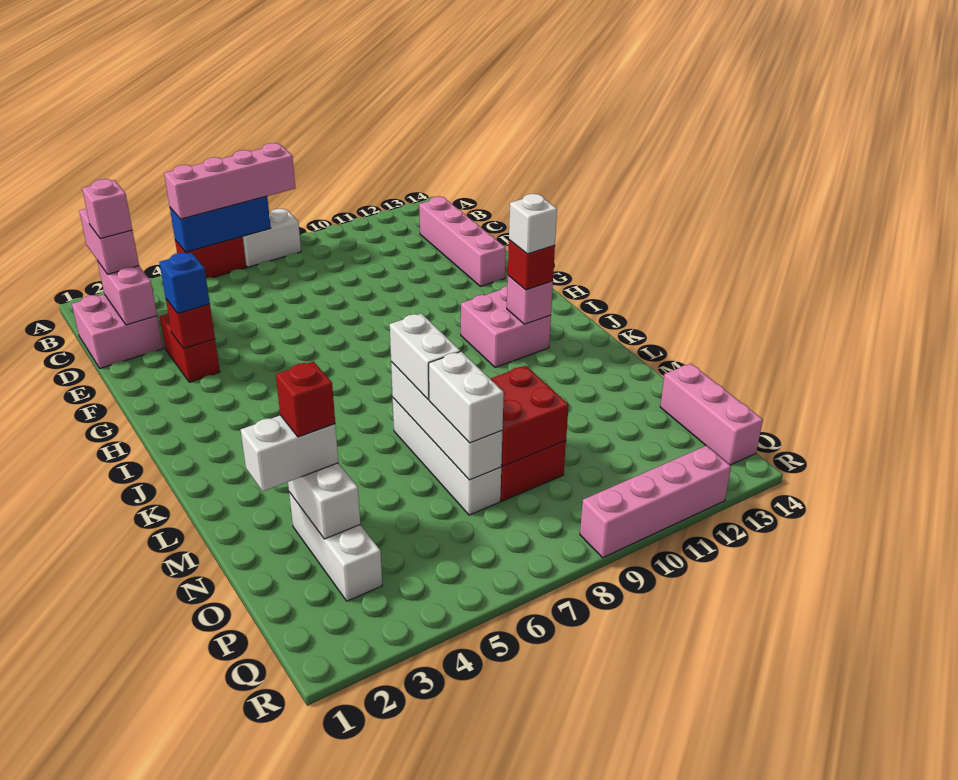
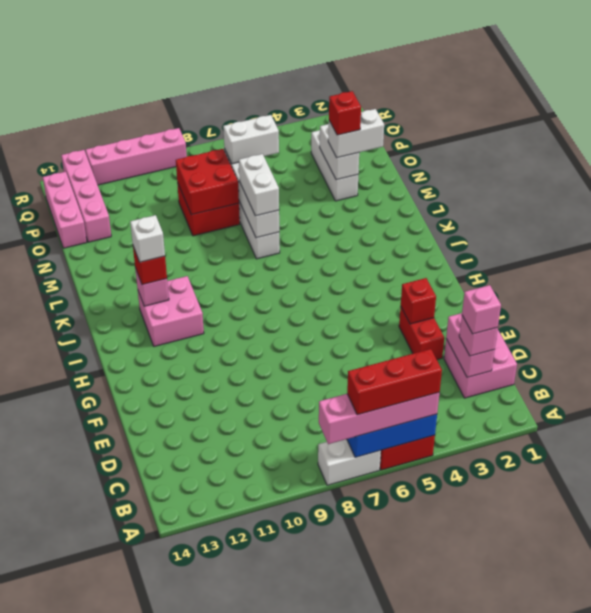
none -> red 1x3 brick [347,349,442,415]
pink 1x2 brick [79,209,139,274] -> pink 1x1 brick [459,316,498,356]
pink 1x4 brick [419,197,506,286] -> pink 1x4 brick moved to [61,150,111,242]
blue 1x1 brick [159,253,210,314] -> none
white 1x2 brick [429,352,504,443] -> white 1x2 brick turned to [223,115,279,164]

